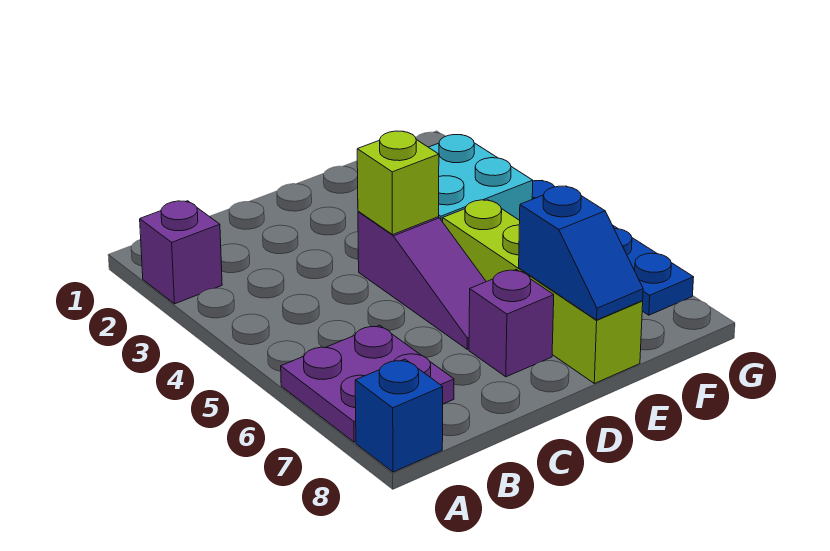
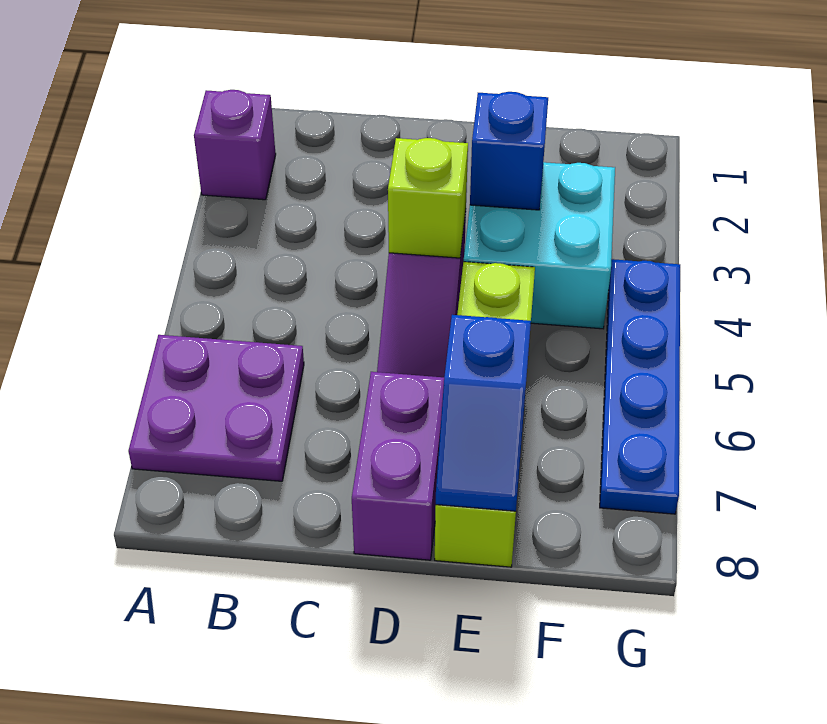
blue 1x1 brick [355,359,443,472] -> blue 1x1 brick moved to [470,92,548,210]
purple 1x1 brick [469,270,554,377] -> purple 1x2 brick [352,372,444,560]

